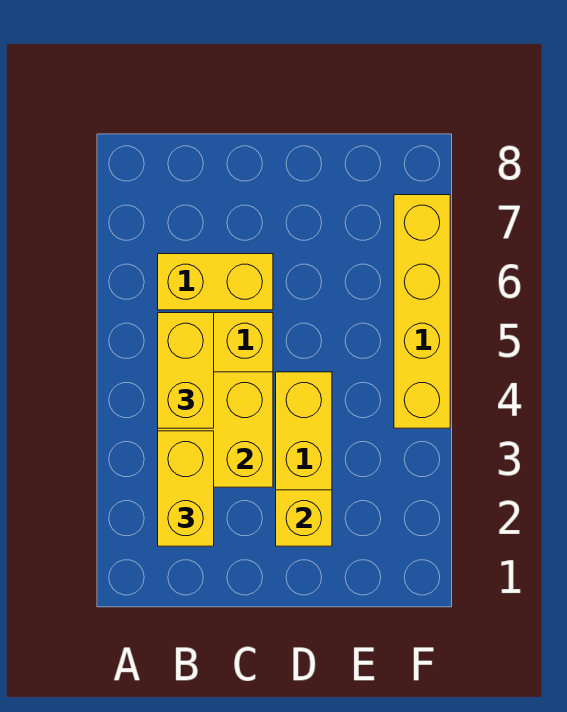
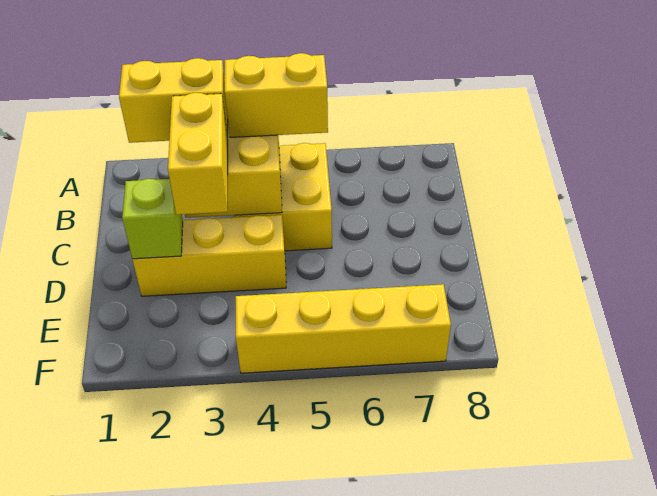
yellow 1x2 brick [158,254,273,310] -> yellow 1x2 brick moved to [168,93,228,215]
yellow 1x1 brick [276,490,332,546] -> lime 1x1 brick [122,179,183,259]

